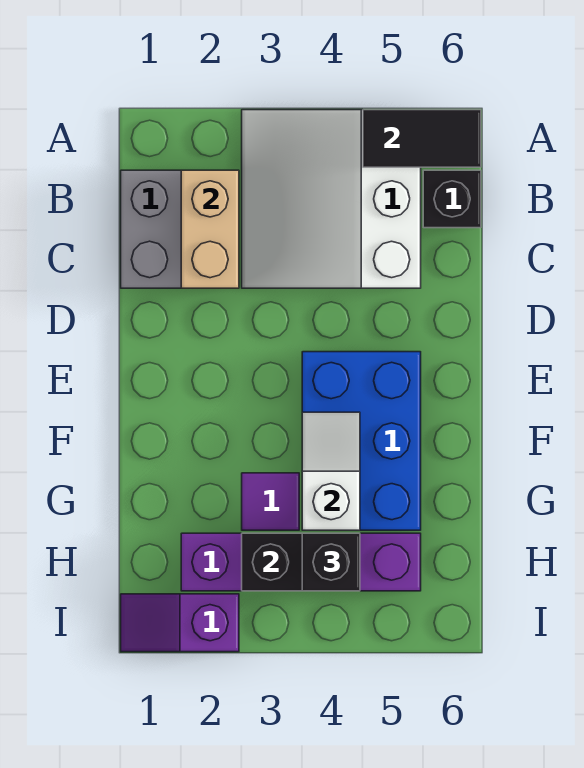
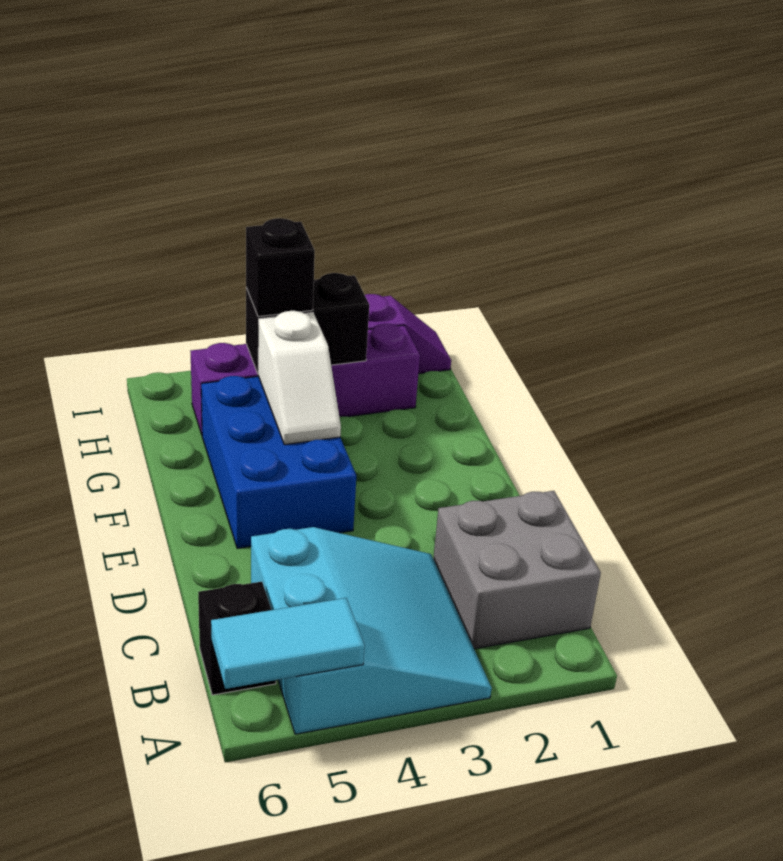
white 3x3 slope [242,110,421,288] -> cyan 3x3 slope [251,527,492,734]
black 1x2 tile [363,110,481,167] -> cyan 1x2 tile [211,598,365,689]
tan 1x2 brick [181,170,239,288] -> none
purple 1x1 tile [242,473,299,530] -> none

